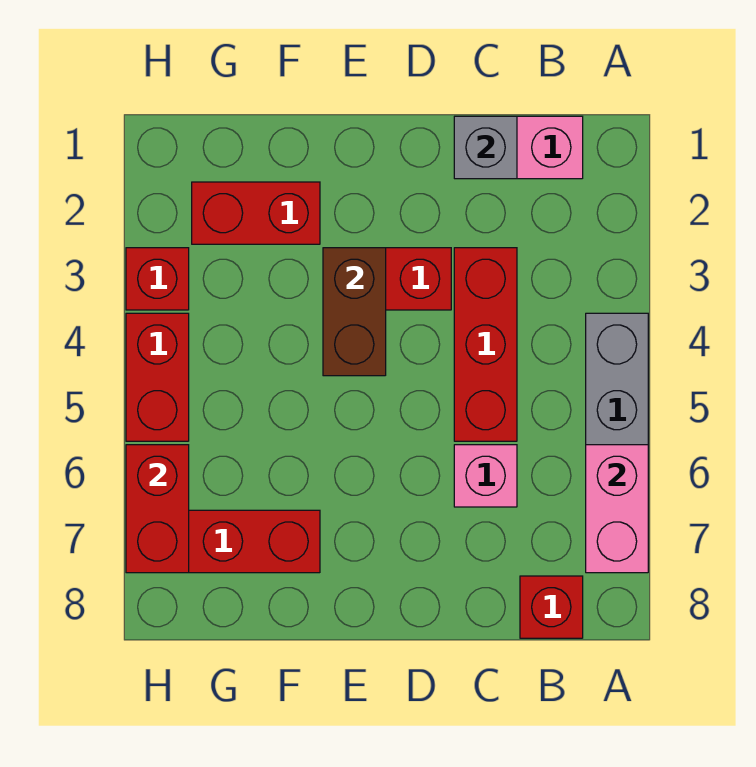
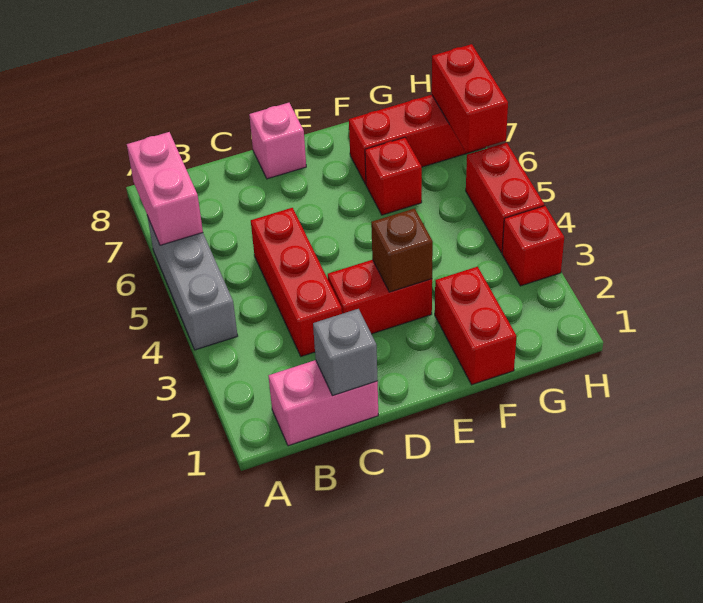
red 1x1 brick [520,576,583,638] -> red 1x1 brick moved to [365,137,422,215]
pink 1x1 brick [454,445,517,507] -> pink 1x1 brick moved to [249,103,306,179]
brown 1x2 brick [323,248,386,376] -> brown 1x1 brick [371,209,433,292]
red 1x2 brick [192,182,320,244] -> red 1x2 brick turned to [435,267,516,385]

